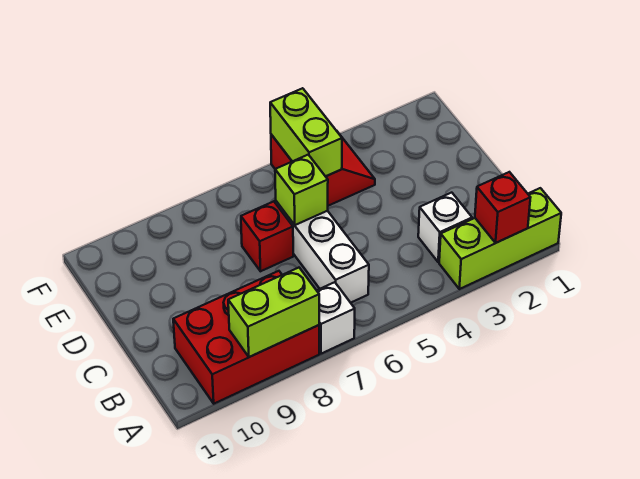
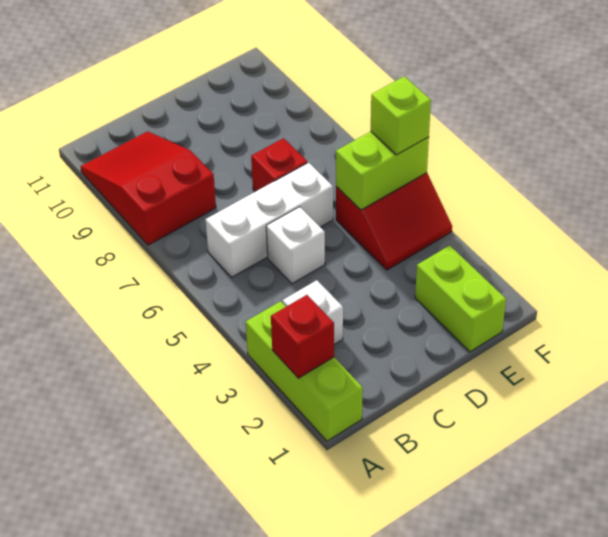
white 1x1 brick [317,282,355,354] -> white 1x1 brick moved to [266,207,325,284]
red 2x3 brick [173,271,319,404] -> red 2x3 slope [81,131,216,245]
lime 1x2 brick [228,268,319,357] -> lime 1x2 brick moved to [415,245,506,352]
lime 1x1 brick [275,155,328,225] -> lime 1x1 brick moved to [371,76,431,155]

